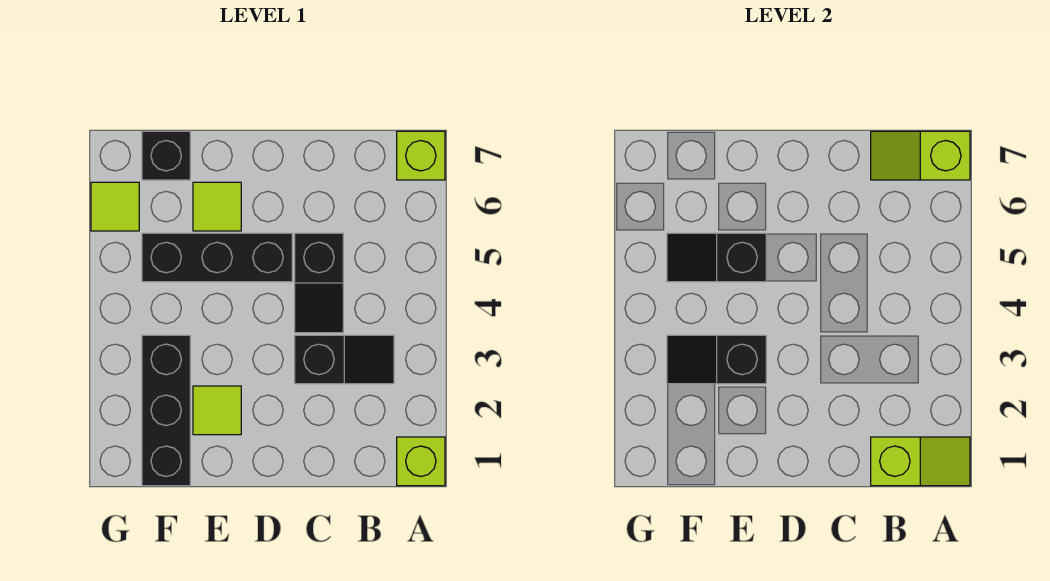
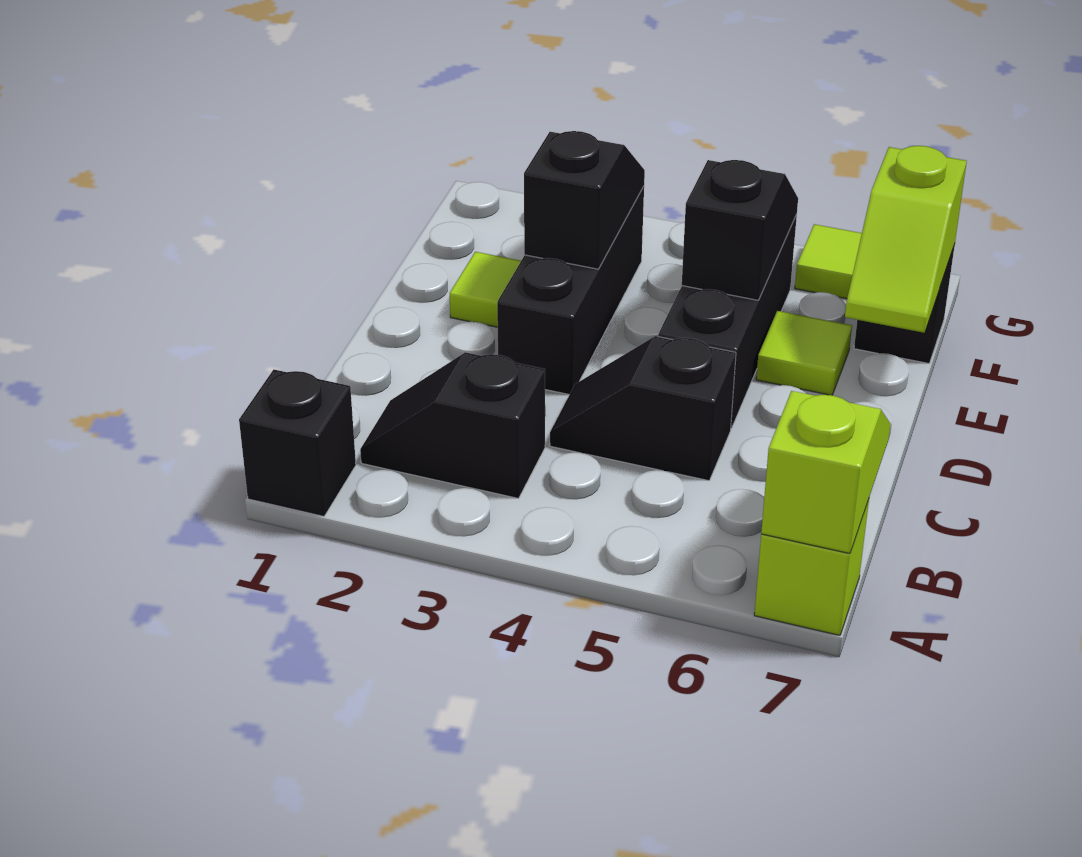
lime 1x1 brick [397,437,445,486] -> black 1x1 brick [239,370,356,516]
lime 1x2 slope [871,437,970,486] -> lime 1x2 slope moved to [845,146,967,333]
black 1x2 slope [295,335,394,384] -> black 1x2 slope turned to [360,352,545,498]
black 1x3 brick [142,335,190,486] -> black 1x3 brick turned to [497,186,644,395]

